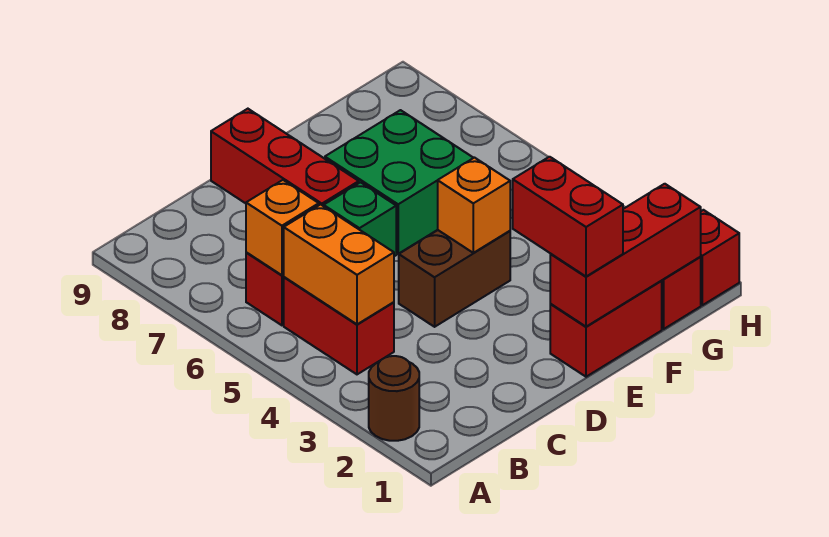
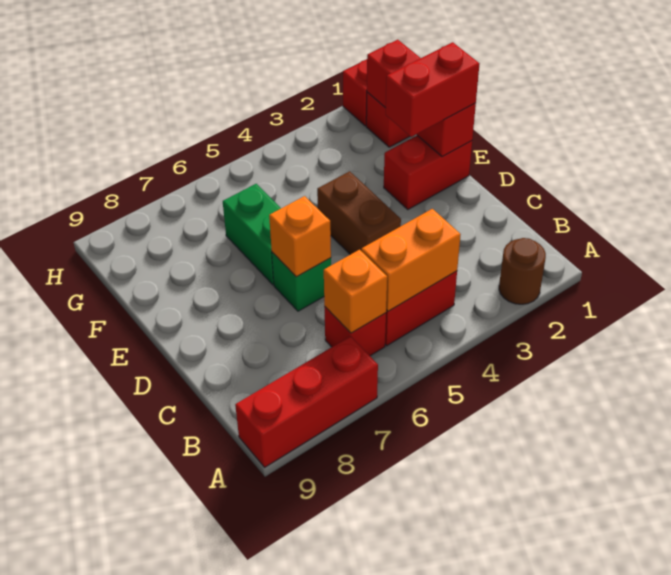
red 1x3 brick [211,109,359,206] -> red 1x3 brick moved to [235,336,378,467]
red 1x2 brick [550,281,662,377] -> red 1x2 brick turned to [384,136,472,209]
orange 1x1 brick [438,158,510,253] -> orange 1x1 brick moved to [269,196,331,277]
green 2x2 brick [325,110,473,254] -> green 1x2 brick [223,184,281,285]

